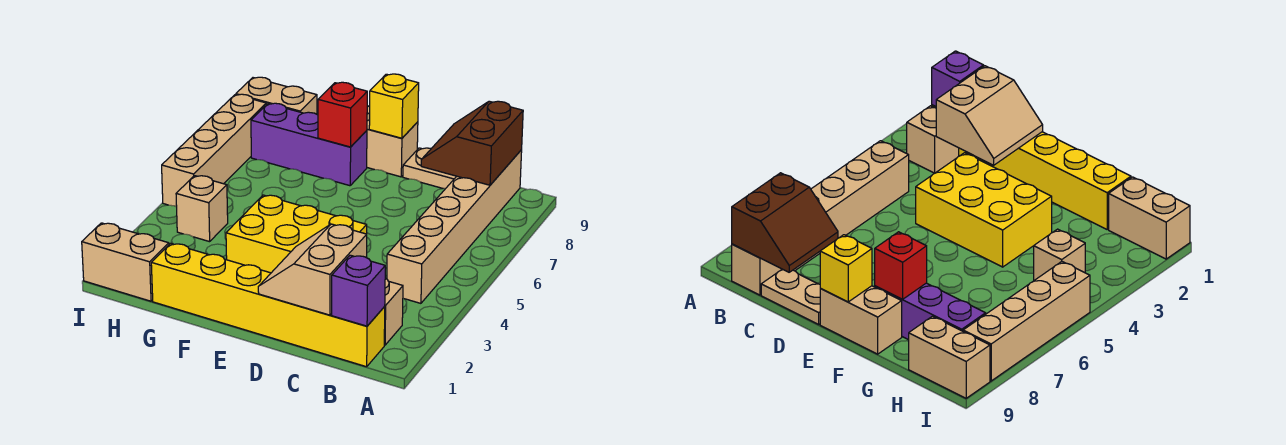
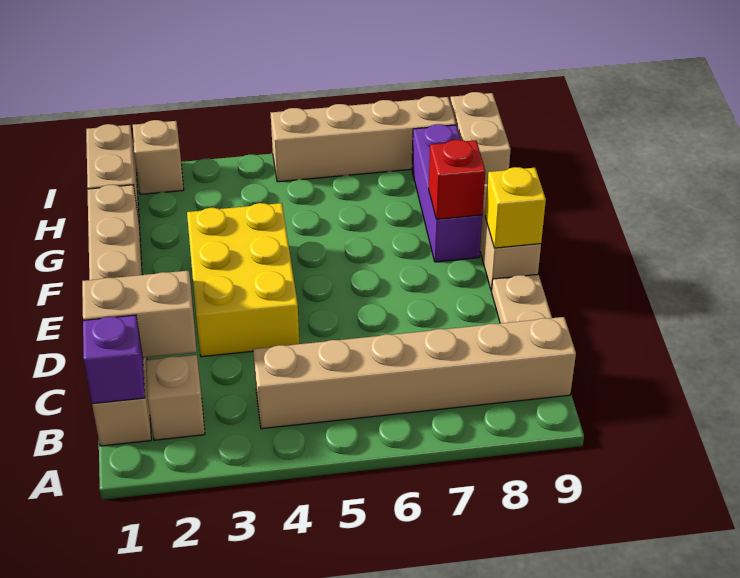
yellow 1x6 brick [151,243,385,367] -> tan 1x6 brick [87,185,151,446]
brown 2x2 slope [421,101,523,185] -> none
tan 1x1 brick [176,176,228,242] -> tan 1x1 brick moved to [133,120,184,194]

